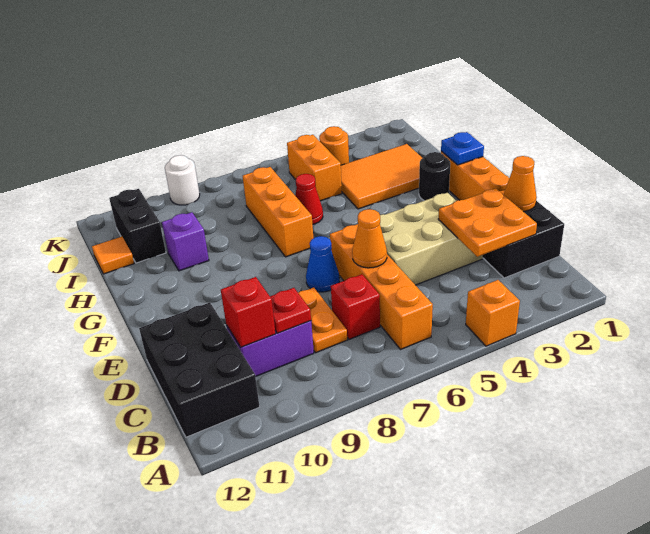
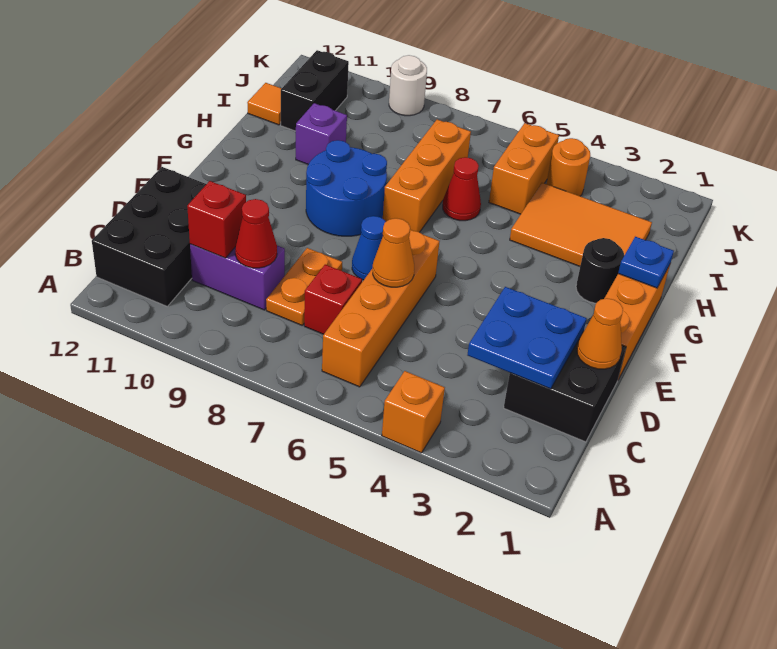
orange 2x2 plate [438,188,537,257] -> blue 2x2 plate [468,287,587,389]
red 1x1 plate [270,288,311,333] -> red 1x1 cone [235,199,277,268]
tan 2x3 brick [380,193,483,285] -> none
none -> blue 2x2 round brick [306,140,387,236]

